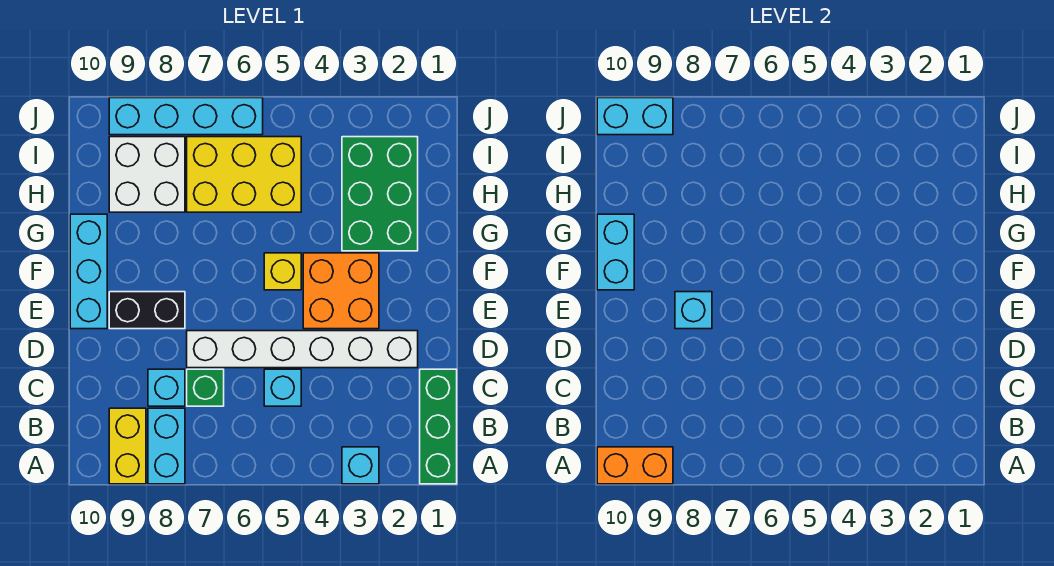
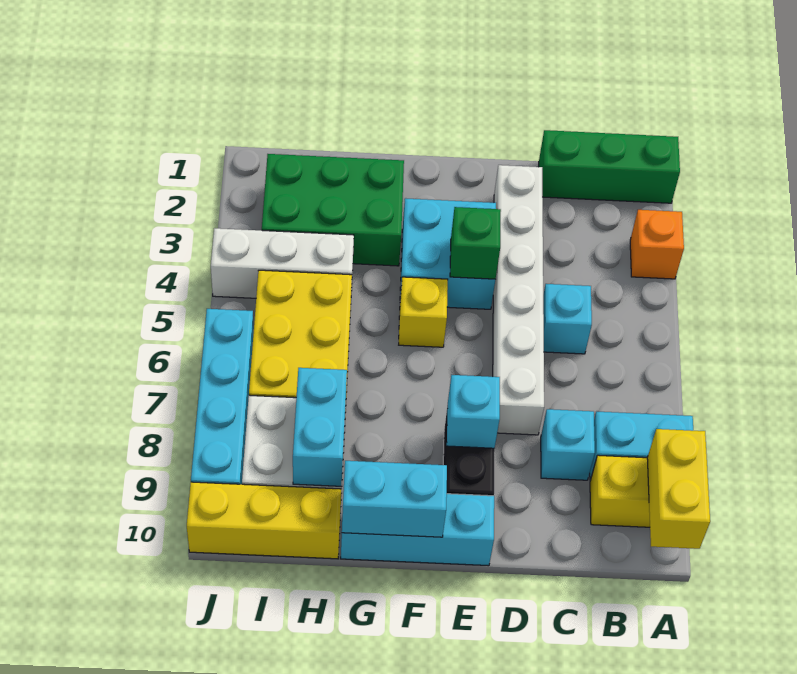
cyan 1x1 brick [342,447,379,484] -> orange 1x1 brick [630,210,684,279]
orange 1x2 brick [597,447,673,484] -> yellow 1x2 brick [647,429,710,549]
green 1x1 brick [187,369,224,406] -> green 1x1 brick moved to [450,207,501,279]
orange 2x2 brick [303,253,379,329] -> cyan 2x2 brick [400,198,496,309]
none -> white 1x3 brick [211,228,354,298]
none -> yellow 1x3 brick [187,482,341,559]
cyan 1x2 brick [597,98,673,135] -> cyan 1x2 brick moved to [293,368,347,486]

